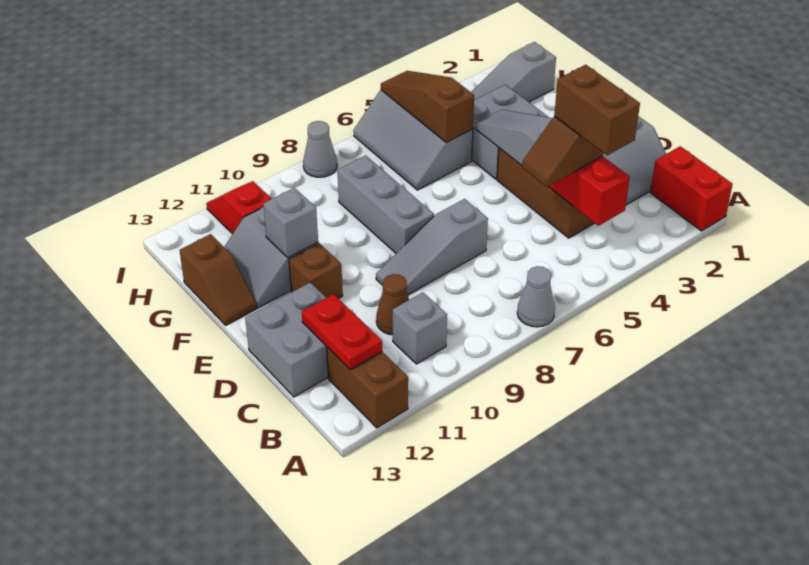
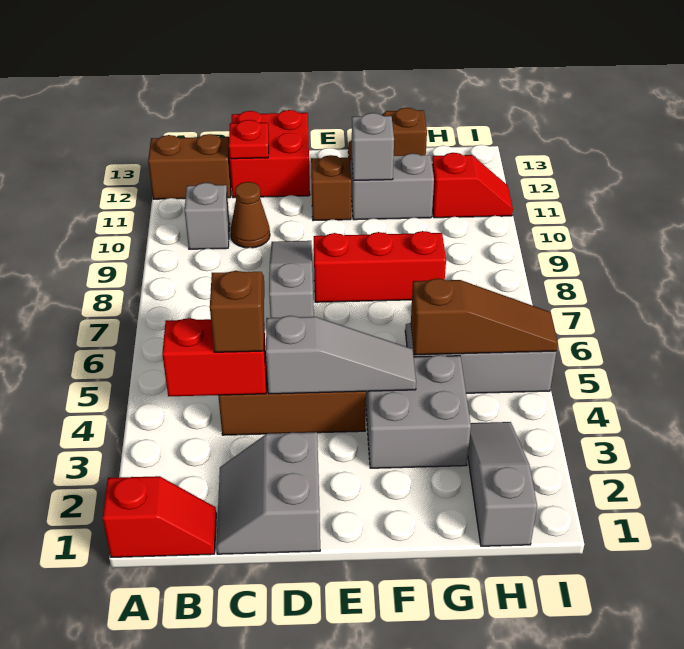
red 1x2 brick [650,146,733,231] -> red 1x2 slope [103,476,216,557]
grey 1x1 cone [517,266,555,327] -> none
brown 1x2 brick [554,65,640,155] -> none
red 1x2 plate [302,294,382,370] -> red 1x1 plate [229,120,269,159]
grey 2x2 brick [245,282,328,397] -> red 2x2 brick [230,110,310,198]
grey 1x3 brick [338,155,434,253] -> red 1x3 brick [314,231,446,302]
grey 1x1 cone [303,121,337,177] -> none

